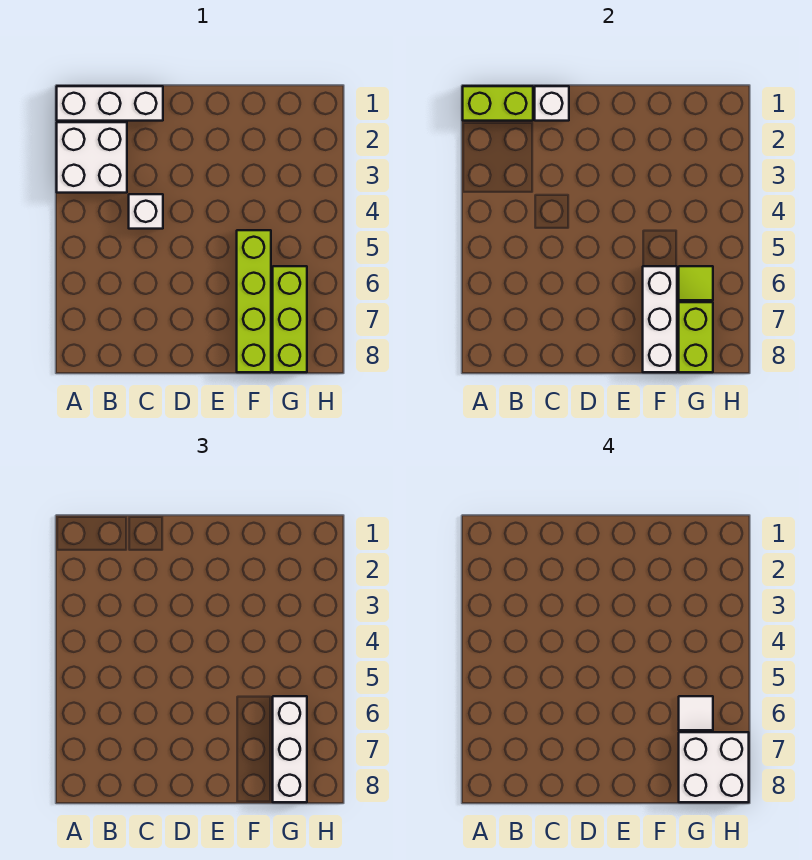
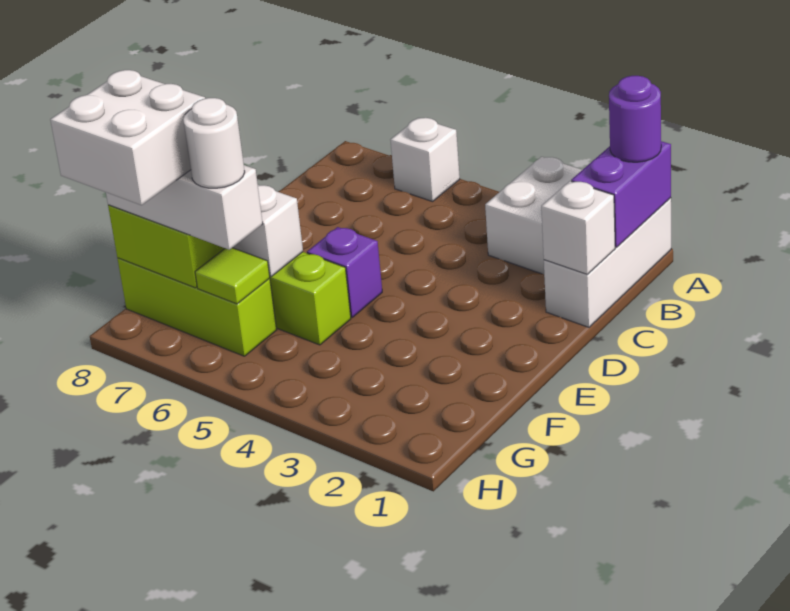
lime 1x2 brick [463,86,533,121] -> purple 1x2 brick [571,141,671,247]
none -> purple 1x1 round brick [609,76,661,162]
white 1x1 brick [129,194,163,229] -> white 1x1 brick moved to [390,118,460,202]
none -> purple 1x1 brick [307,227,382,317]
white 1x1 tile [679,696,713,730] -> white 1x1 round brick [183,98,245,188]

